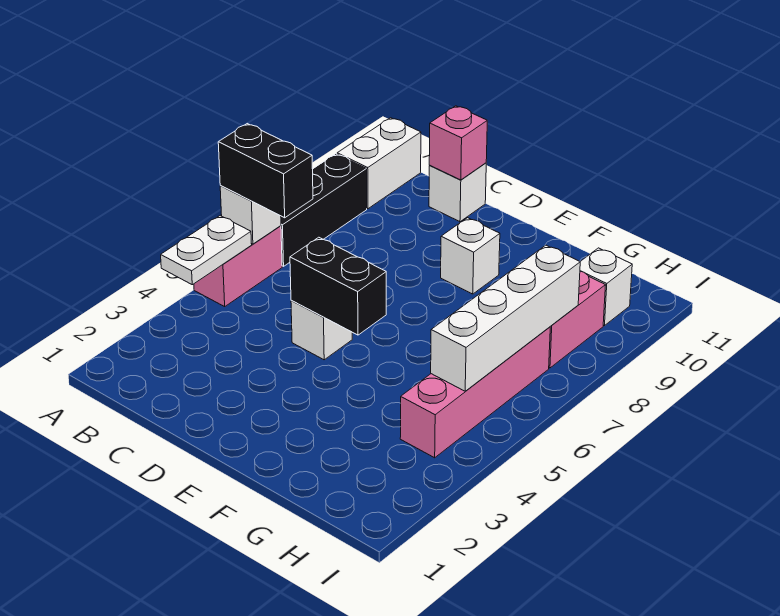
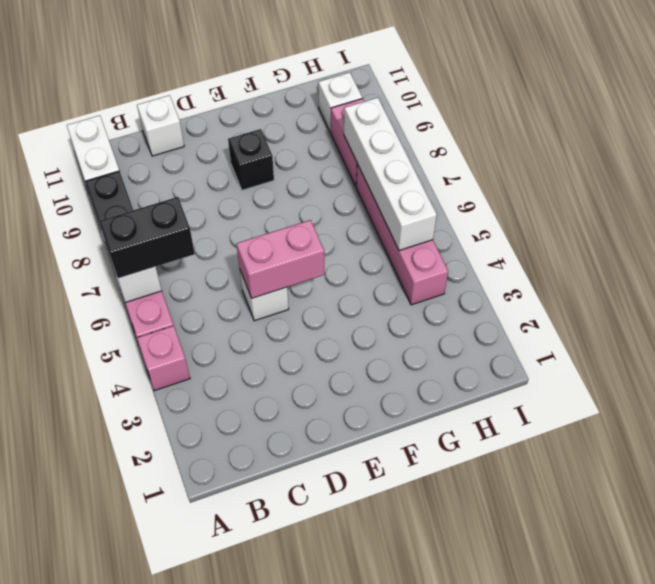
white 1x2 plate [161,216,252,285] -> none
pink 1x1 brick [429,106,487,180] -> pink 1x1 brick moved to [137,326,190,391]
black 1x2 brick [290,237,386,335] -> pink 1x2 brick [236,220,324,298]
white 1x1 brick [441,218,500,294] -> black 1x1 brick [228,129,274,190]

